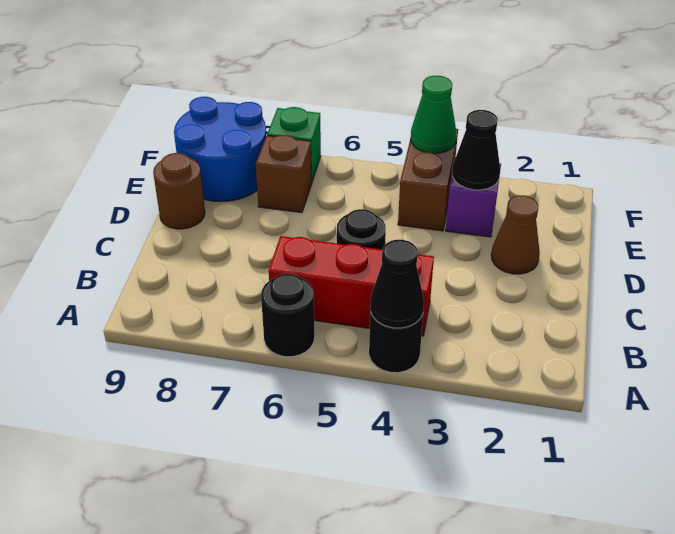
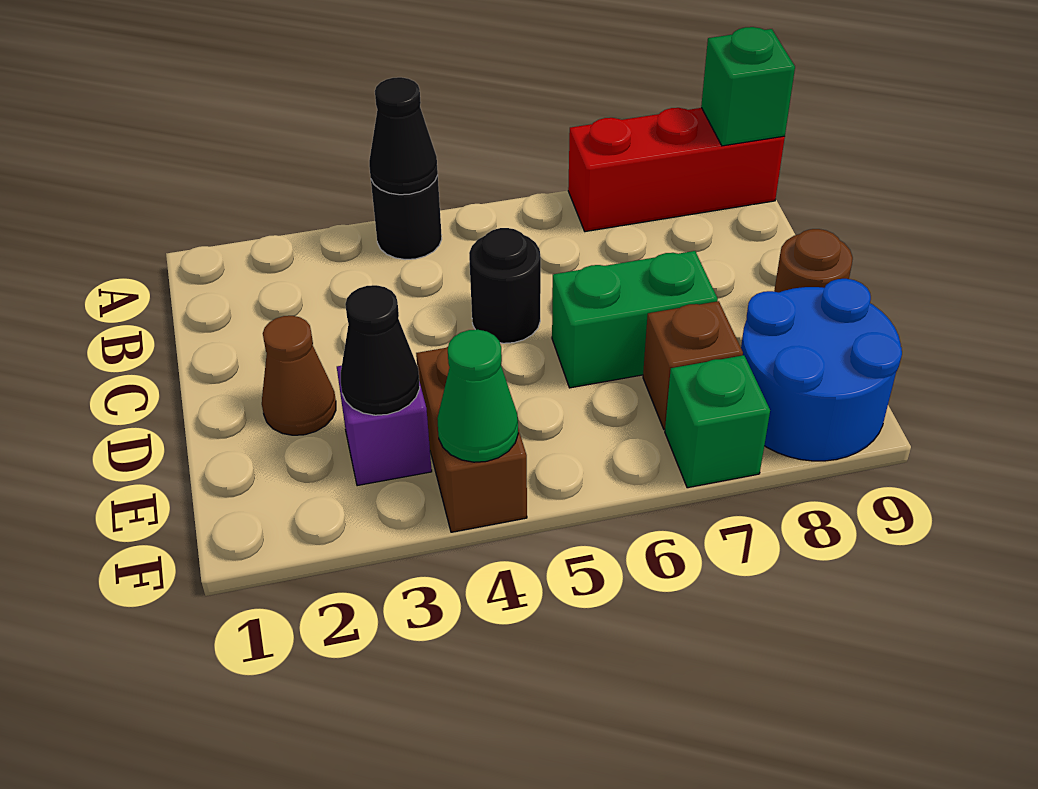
black 1x1 round brick [261,274,314,357] -> none
none -> green 1x1 brick [701,27,795,146]
red 1x3 brick [269,236,434,336] -> red 1x3 brick moved to [568,108,785,232]
none -> green 1x2 brick [552,251,718,388]

